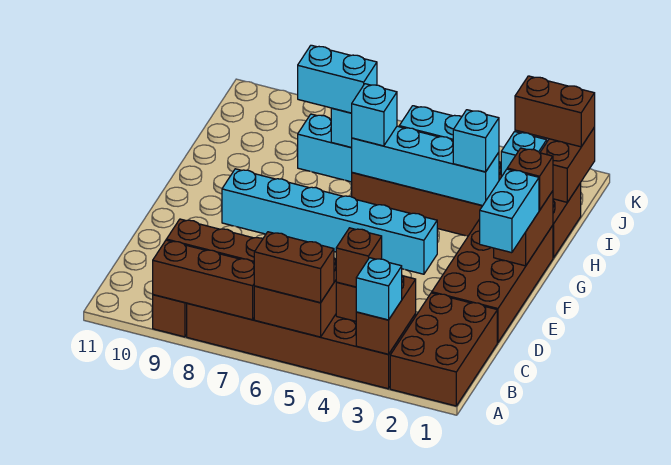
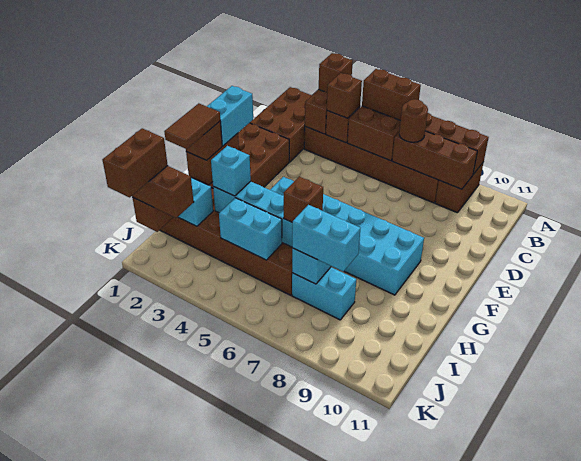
cyan 1x1 brick [356,258,402,320] -> brown 1x1 brick [319,53,353,92]
none -> brown 1x1 round brick [399,99,428,142]
cyan 1x6 brick [222,169,437,274] -> cyan 2x6 brick [270,177,424,295]
none -> brown 1x2 tile [164,103,220,149]
cyan 1x1 brick [352,84,397,146] -> brown 1x1 brick [284,177,323,222]
none -> brown 1x2 brick [103,128,168,197]

